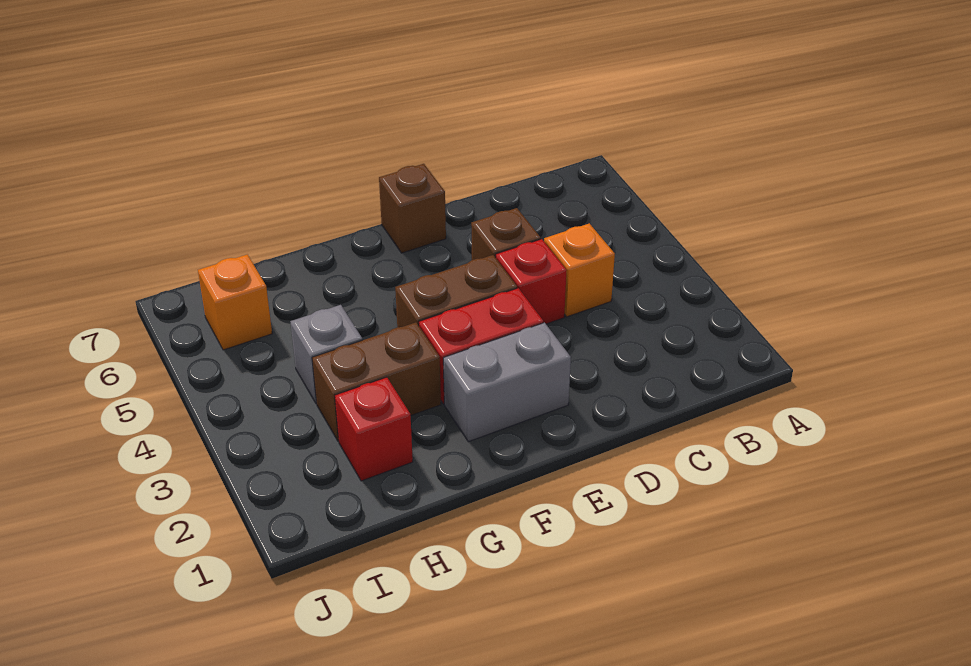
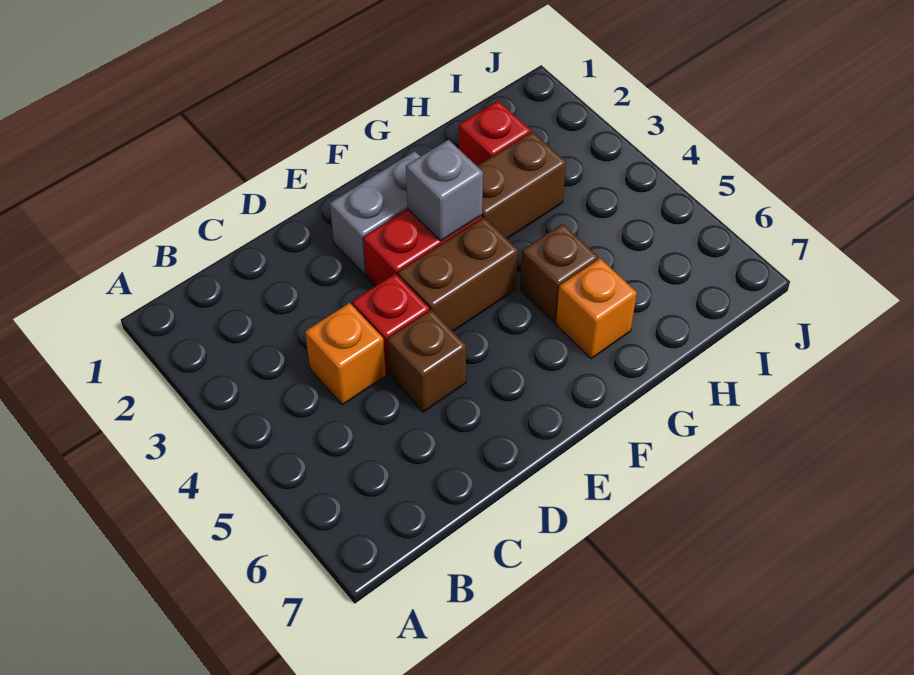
brown 1x1 brick [379,164,446,253] -> brown 1x1 brick moved to [520,224,598,323]
grey 1x1 brick [290,305,362,404] -> grey 1x1 brick moved to [406,140,483,241]
orange 1x1 brick [198,255,272,350] -> orange 1x1 brick moved to [556,259,637,359]

